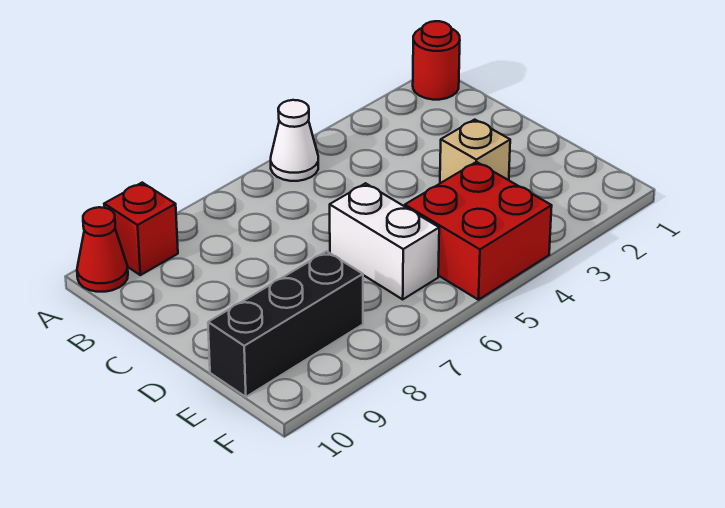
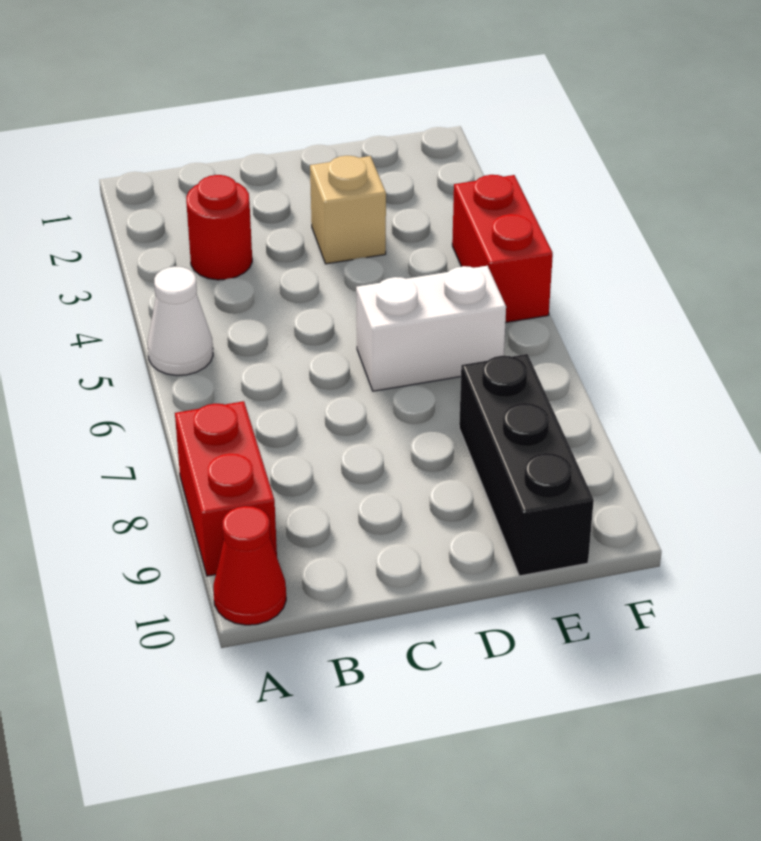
red 1x1 round brick [413,21,460,100] -> red 1x1 round brick moved to [186,175,252,280]
red 1x1 brick [104,183,178,275] -> red 1x2 brick [175,401,277,576]
red 2x2 brick [405,162,552,300] -> red 1x2 brick [452,175,553,323]

